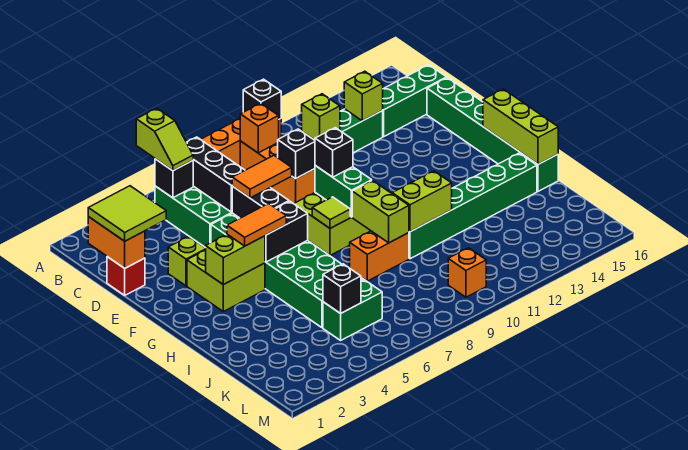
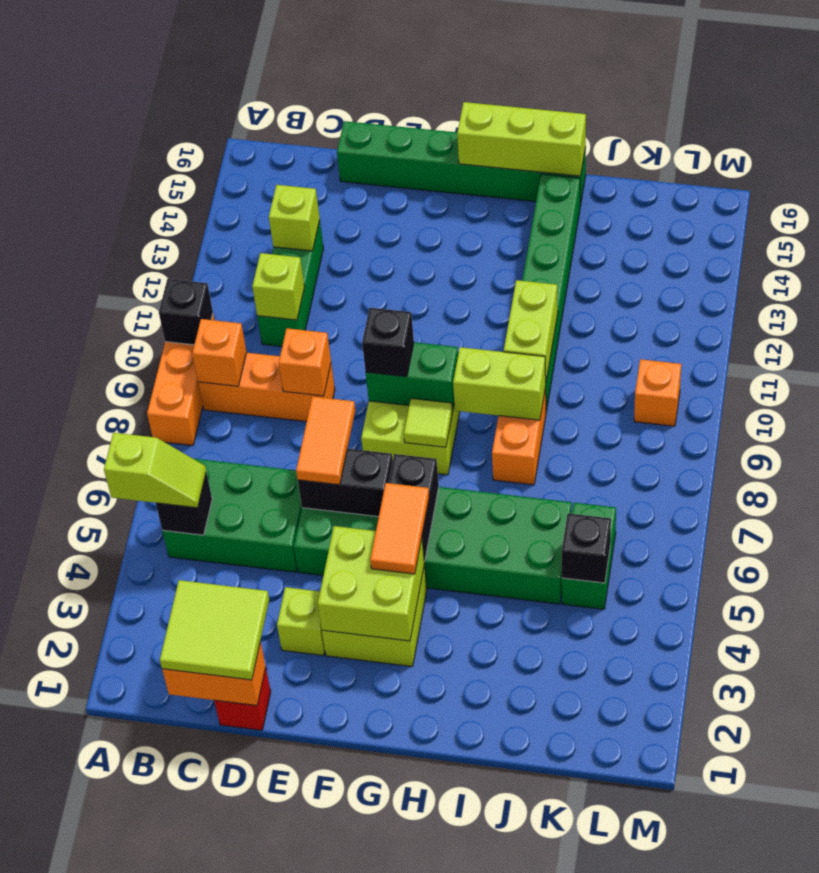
black 1x3 brick [187,137,245,212] -> none
green 1x3 brick [382,65,447,137] -> none
black 1x1 brick [278,129,315,179] -> orange 1x1 brick [279,328,331,396]
lime 1x2 brick [206,234,265,285] -> lime 2x2 brick [318,526,425,641]

